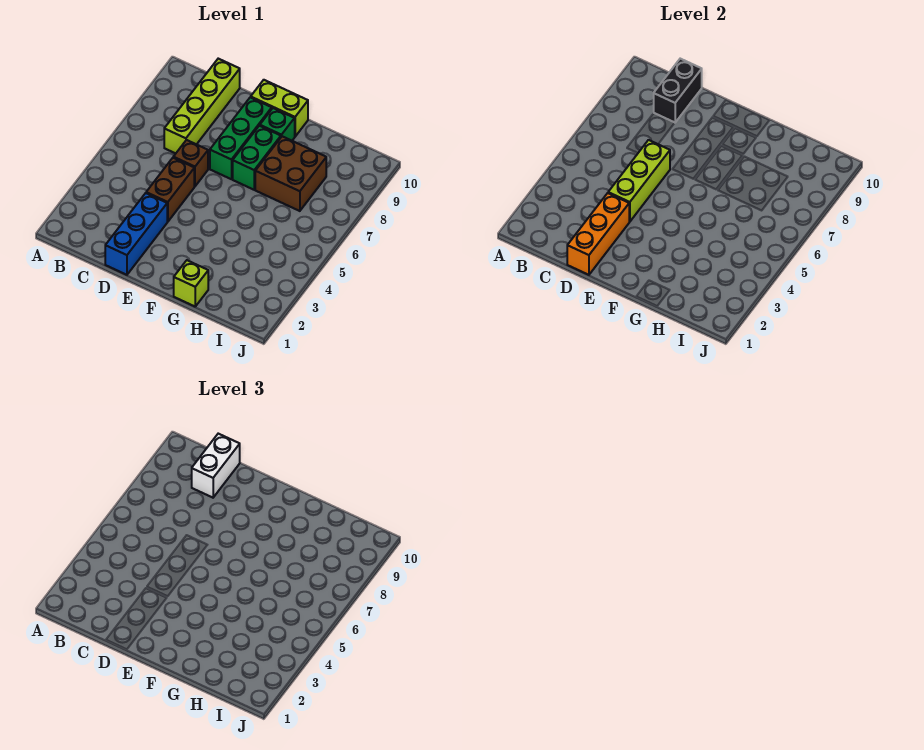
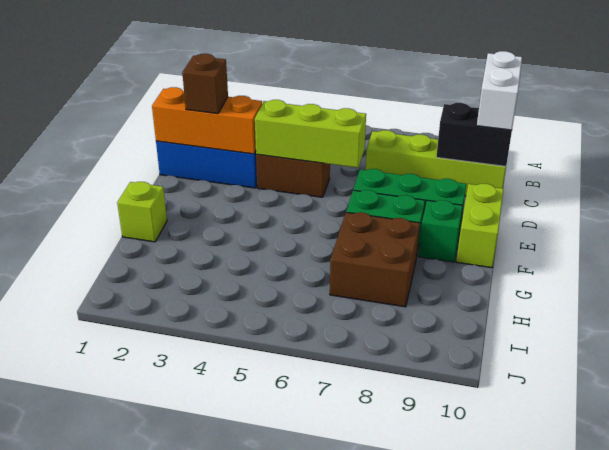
white 1x2 brick [192,434,240,498] -> white 1x2 brick turned to [477,51,522,130]
brown 1x1 brick [173,140,208,186] -> brown 1x1 brick moved to [182,54,228,114]

